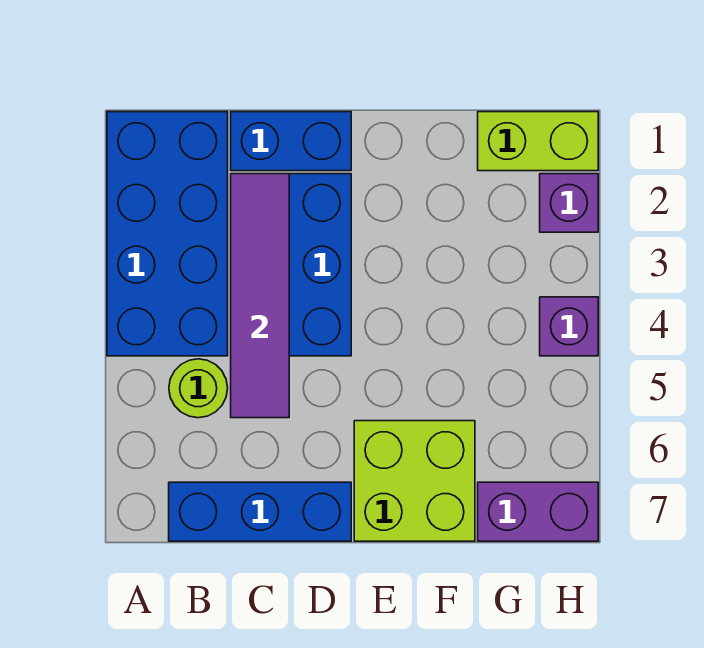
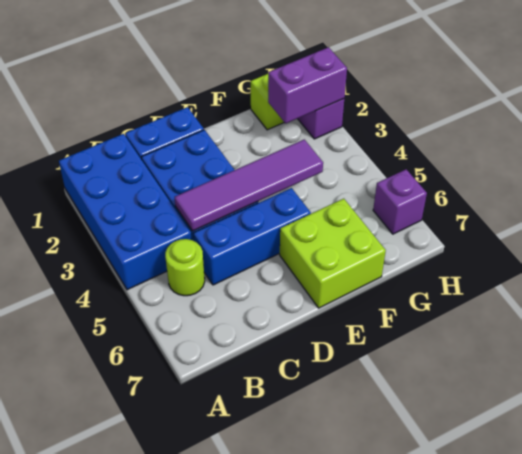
blue 1x3 brick [169,482,351,541] -> blue 1x3 brick moved to [194,188,311,285]
purple 1x4 tile [231,174,289,418] -> purple 1x4 tile turned to [175,140,323,231]
purple 1x2 brick [478,482,598,541] -> purple 1x2 brick moved to [268,47,347,123]
purple 1x1 brick [540,297,598,356] -> purple 1x1 brick moved to [373,169,427,234]

